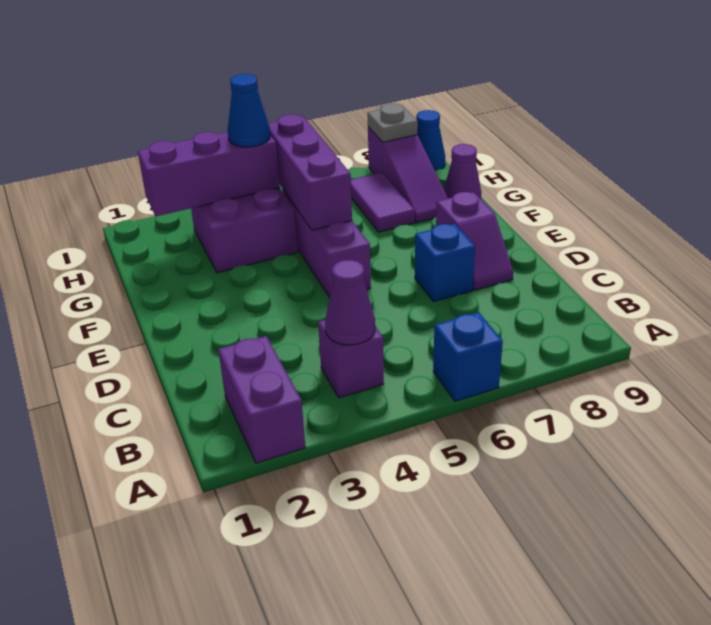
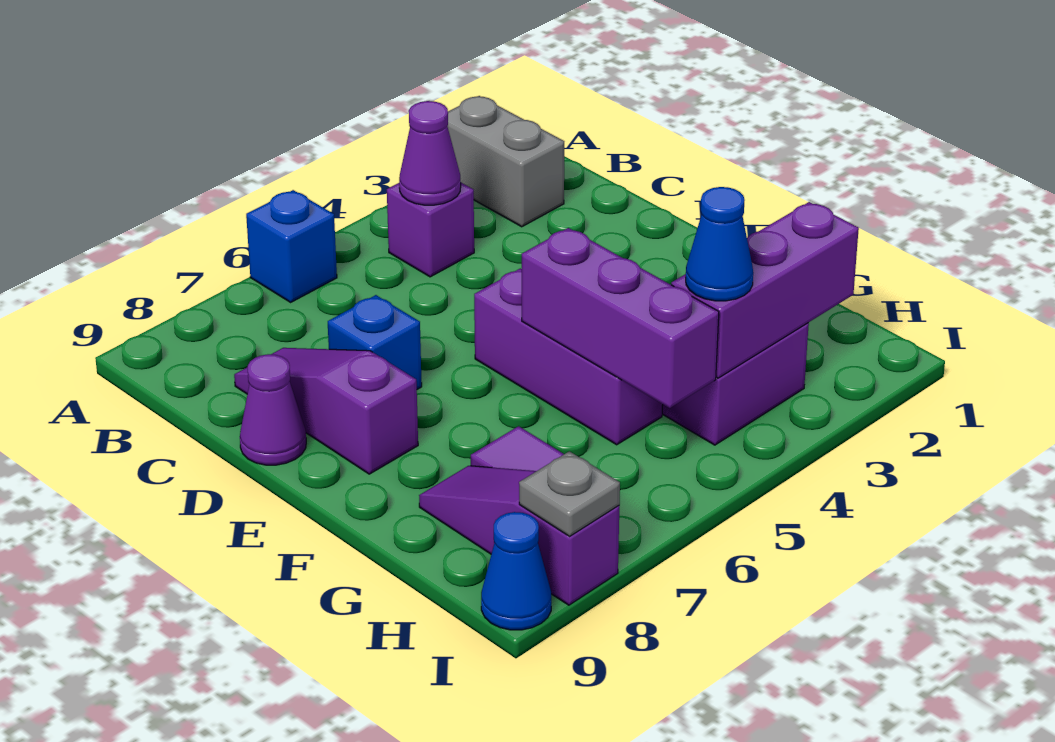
purple 1x2 brick [218,336,305,463] -> grey 1x2 brick [447,96,564,227]
purple 1x2 slope [436,192,513,290] -> purple 1x3 slope [234,348,418,474]
purple 1x1 cone [444,144,481,199] -> purple 1x1 cone moved to [240,354,306,465]

